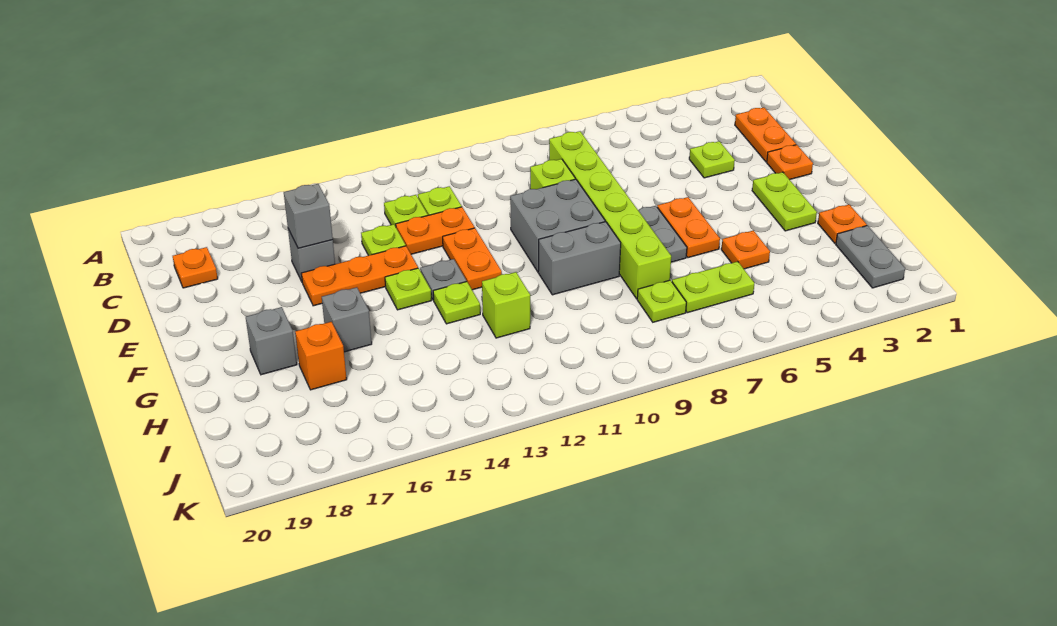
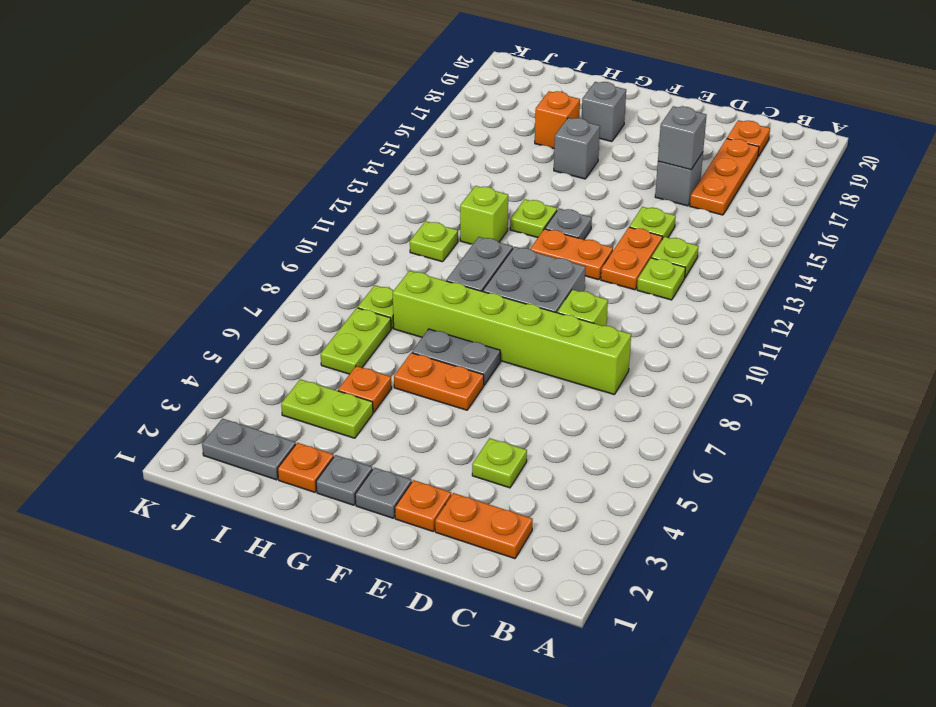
orange 1x3 plate [301,246,418,306] -> orange 1x3 plate moved to [690,139,759,215]
none -> grey 1x1 plate [355,468,412,518]
lime 1x2 plate [752,172,817,231] -> lime 1x2 plate moved to [281,379,373,438]
lime 1x1 plate [385,268,431,310] -> lime 1x1 plate moved to [410,221,458,262]
none -> grey 1x1 plate [316,455,372,505]

